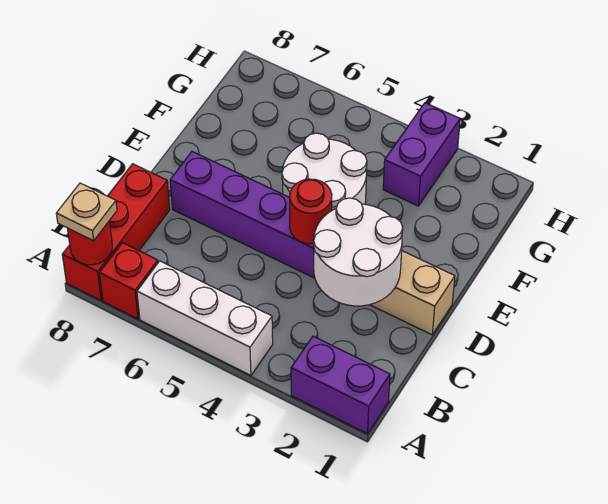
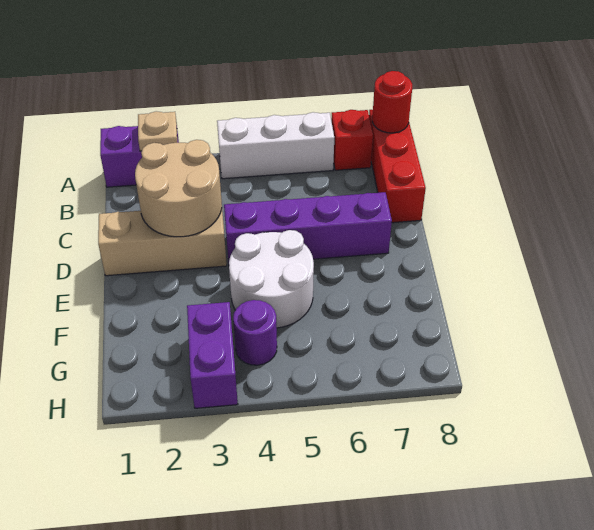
tan 1x1 plate [56,183,117,241] -> tan 1x1 plate moved to [138,111,177,151]
white 2x2 round brick [314,198,403,306] -> tan 2x2 round brick [135,140,222,237]
red 1x1 round brick [290,179,332,244] -> none
none -> purple 1x1 round brick [233,300,277,365]

